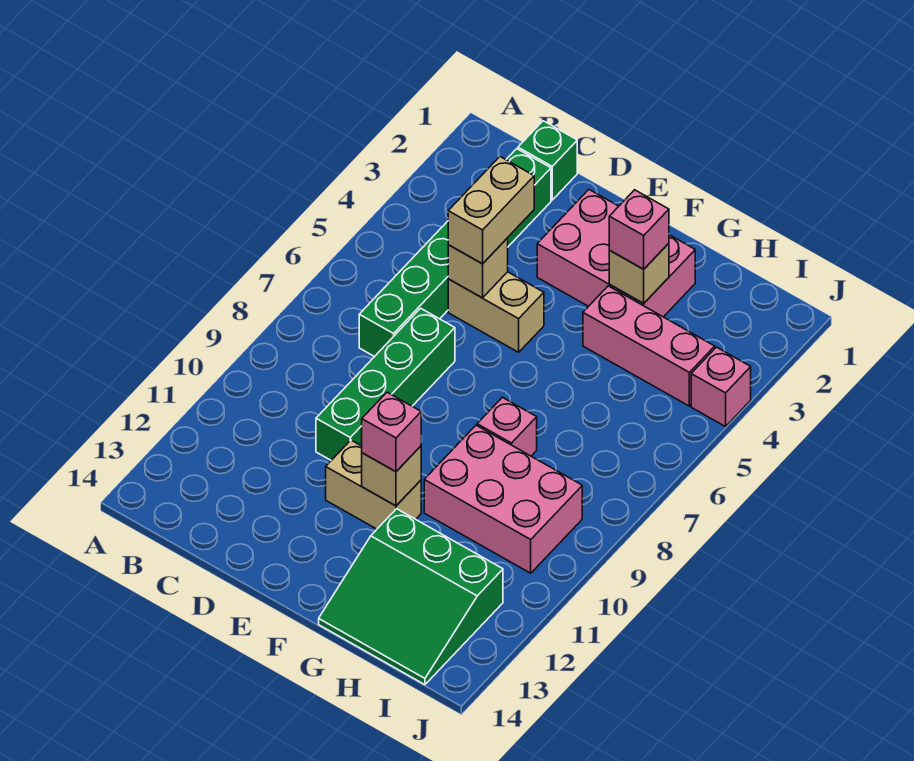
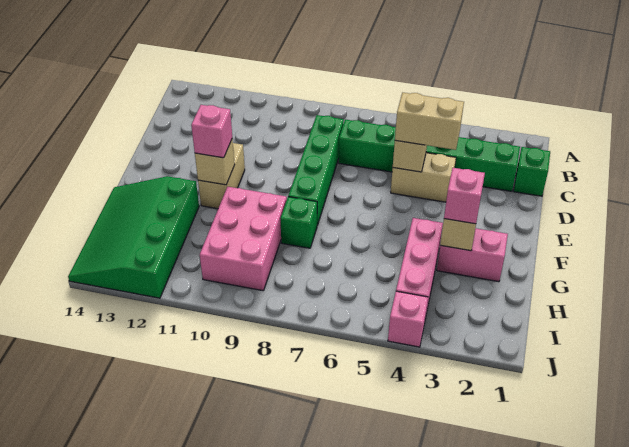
tan 1x2 brick [448,272,544,352] -> tan 1x2 brick turned to [391,153,456,202]
green 1x4 brick [316,308,455,460] -> green 1x4 brick turned to [288,115,344,225]
pink 2x3 brick [537,190,695,317] -> pink 1x2 brick [437,228,508,282]
pink 1x1 brick [477,397,537,456] -> green 1x1 brick [280,197,317,248]
green 3x3 slope [319,509,503,685] -> green 3x4 slope [68,176,199,298]

